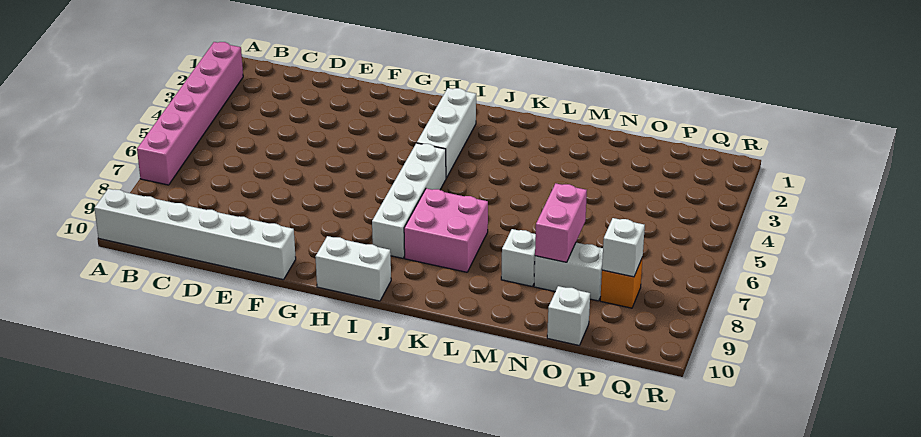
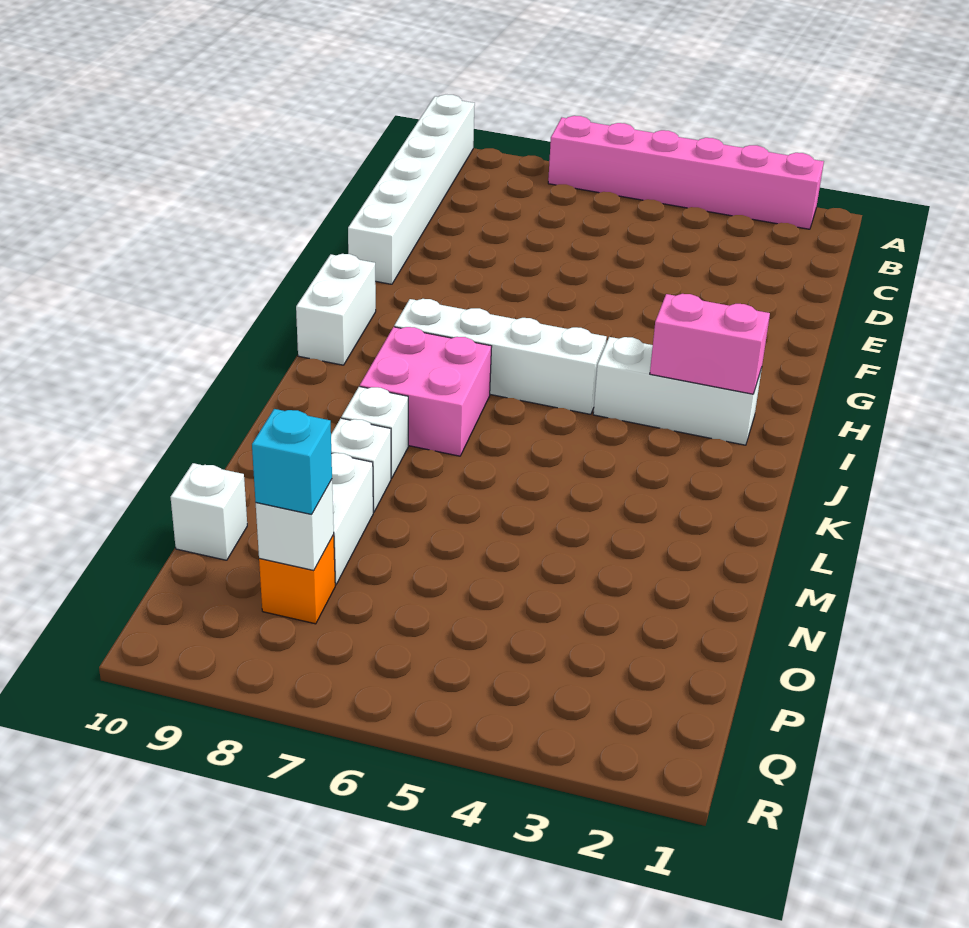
none -> white 1x1 brick [341,386,408,478]
pink 1x2 brick [535,183,587,262] -> pink 1x2 brick moved to [650,294,770,394]
none -> cyan 1x1 brick [252,409,332,514]

